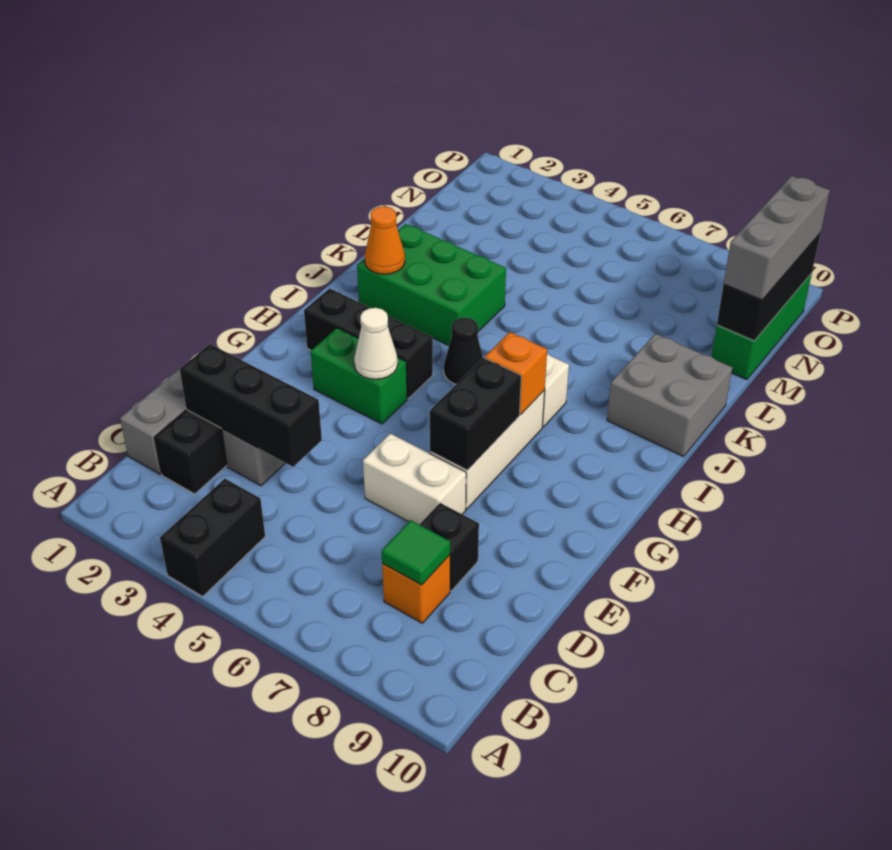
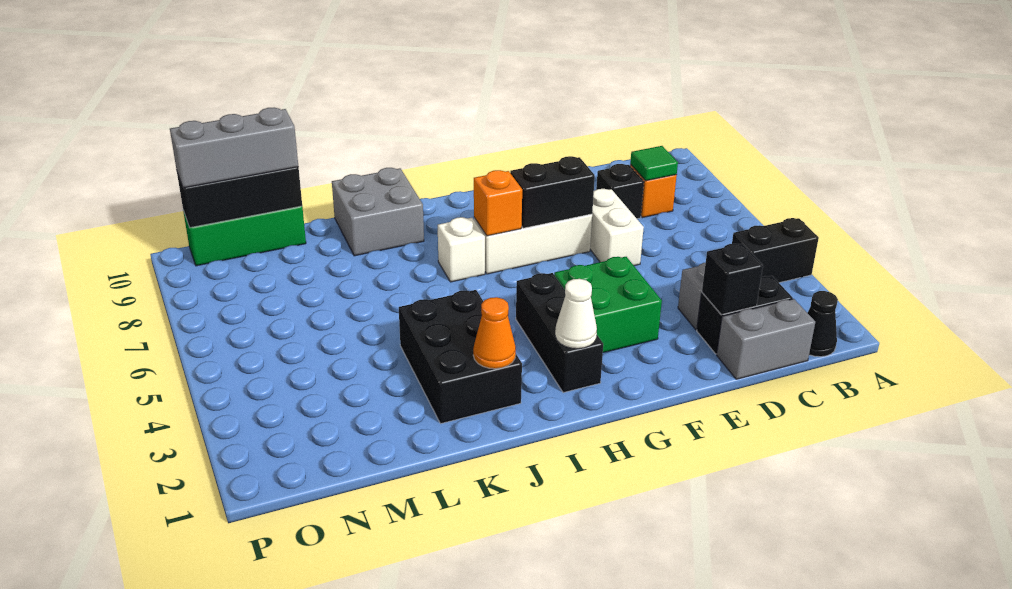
black 1x3 brick [180,344,322,467] -> black 1x1 brick [702,244,763,315]
green 1x2 brick [311,328,407,424] -> green 2x2 brick [554,257,662,353]
white 1x1 cone [354,308,398,379] -> white 1x1 cone moved to [555,279,597,349]
black 1x1 cone [444,317,483,384] -> black 1x1 cone moved to [808,291,838,357]
green 2x3 brick [357,224,506,346] -> black 2x3 brick [399,290,522,424]

